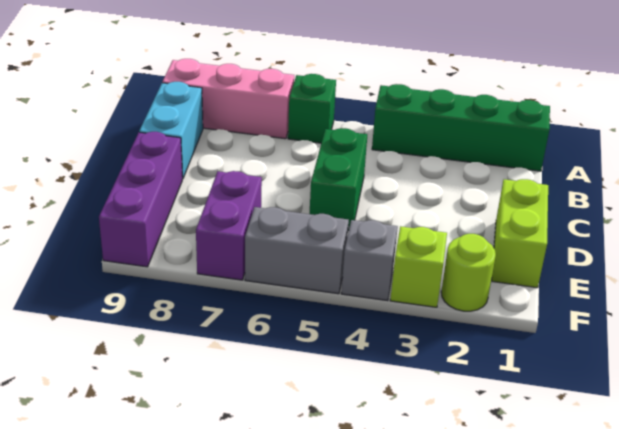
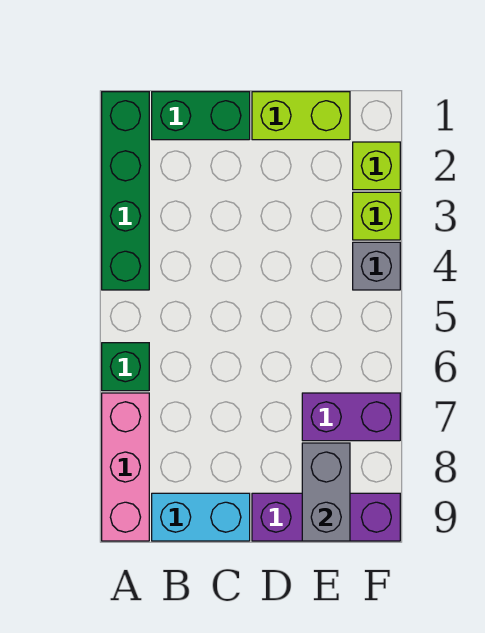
green 1x2 brick [309,128,367,230] -> green 1x2 brick moved to [152,92,250,140]
lime 1x1 round brick [441,234,496,311] -> lime 1x1 brick [353,142,400,190]
grey 1x2 brick [245,207,349,294] -> grey 1x2 brick moved to [302,443,350,541]

